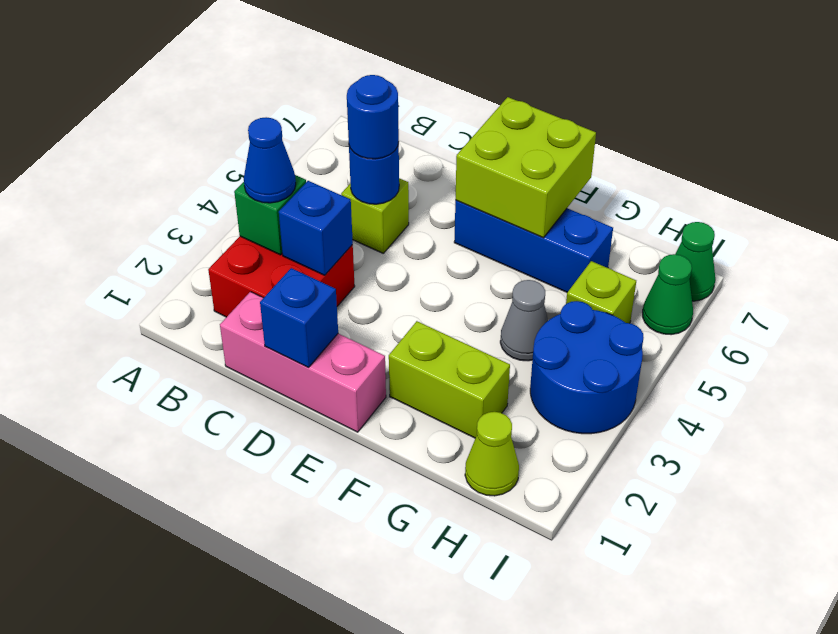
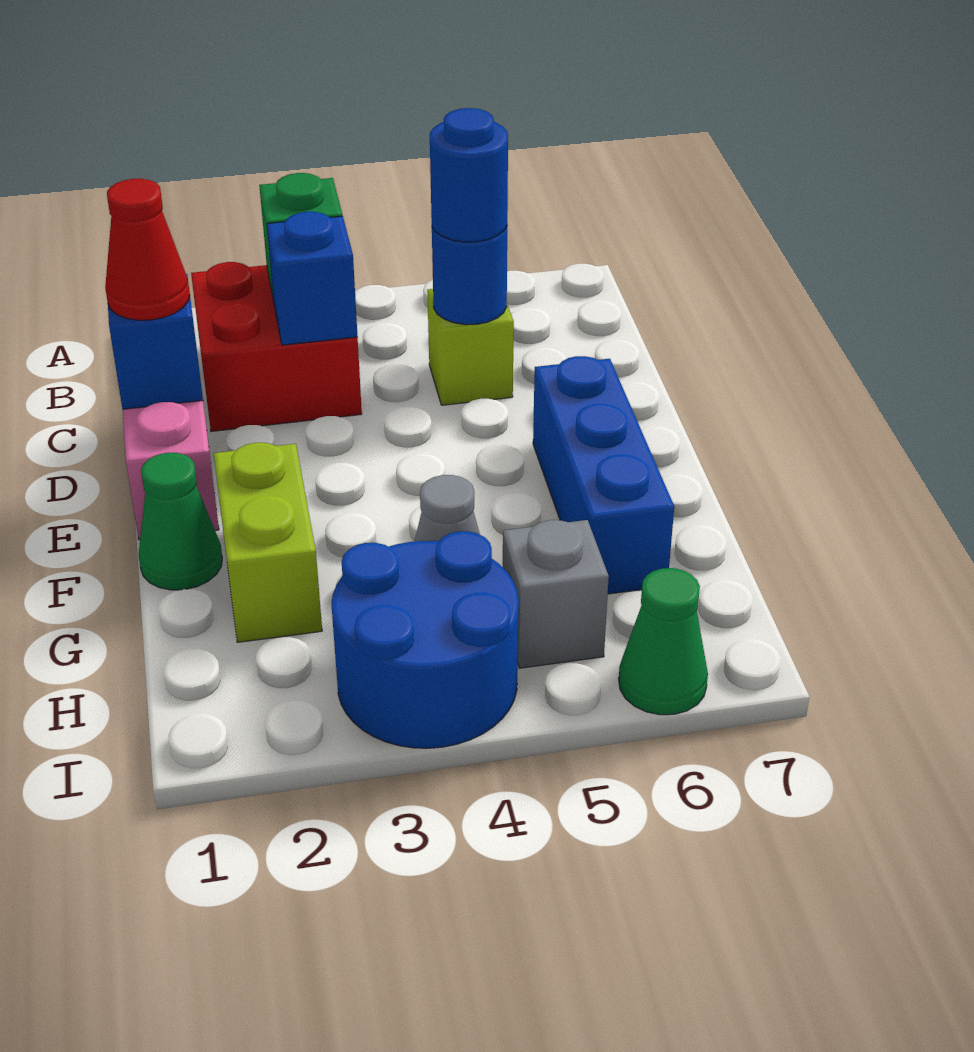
blue 1x1 cone [244,117,296,203] -> none
none -> red 1x1 cone [105,179,190,320]
lime 2x2 brick [455,97,596,238] -> none
lime 1x1 cone [465,412,519,496] -> none
lime 1x1 brick [566,261,636,323] -> grey 1x1 brick [503,520,609,668]
green 1x1 cone [676,222,715,301] -> green 1x1 cone moved to [139,453,222,590]

